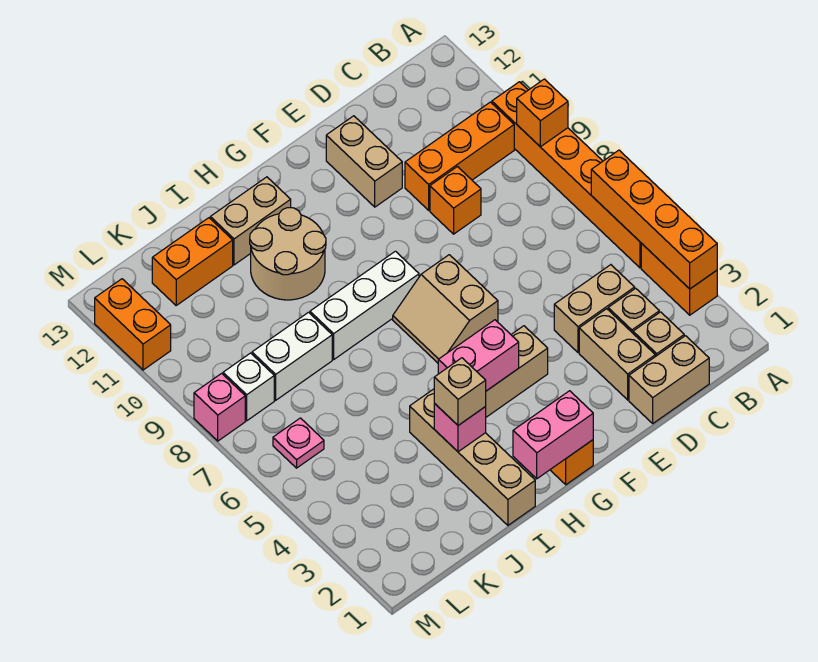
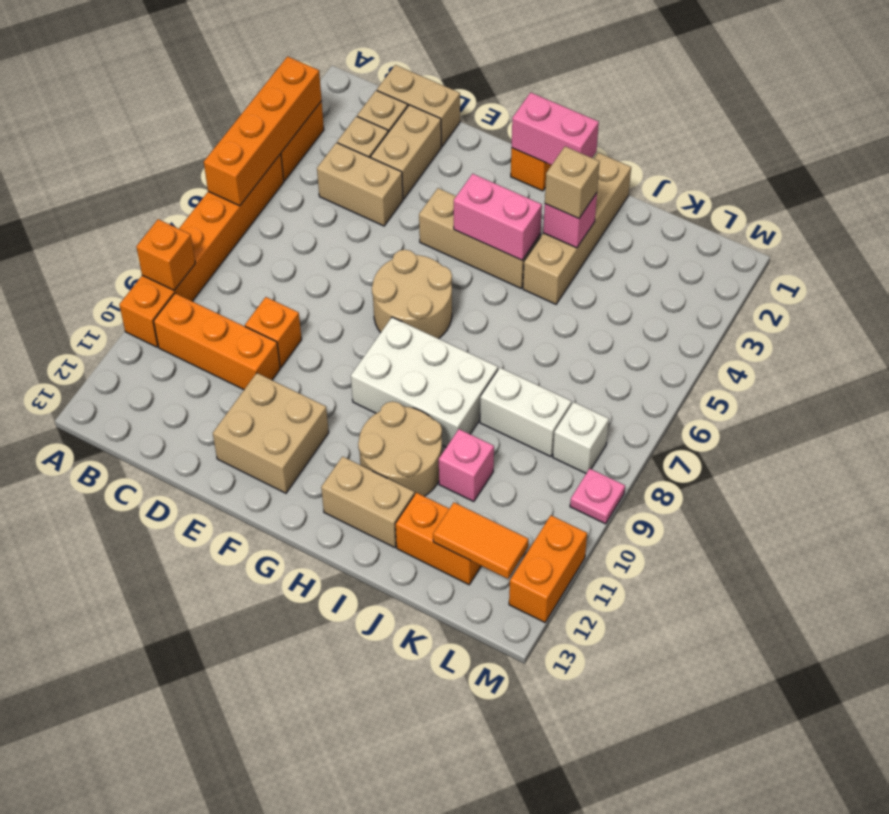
tan 1x2 brick [326,116,402,207] -> tan 2x2 brick [213,373,329,493]
tan 2x2 slope [393,255,498,363] -> tan 2x2 round brick [372,250,452,339]
white 1x3 brick [310,251,419,359] -> white 2x3 brick [351,317,498,447]
none -> orange 1x2 tile [433,503,528,579]
pink 1x1 plate [273,418,324,468] -> pink 1x1 plate moved to [570,469,625,524]
pink 1x1 brick [194,373,245,441] -> pink 1x1 brick moved to [439,429,494,502]

